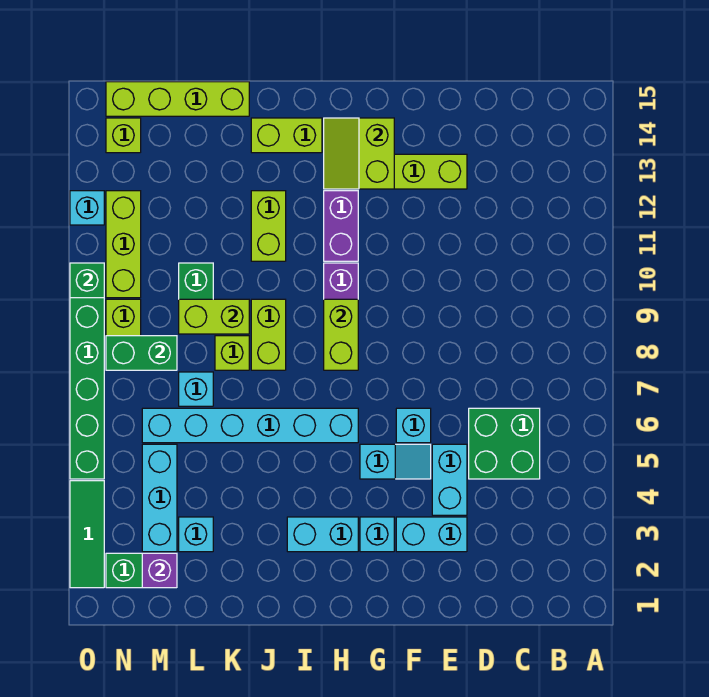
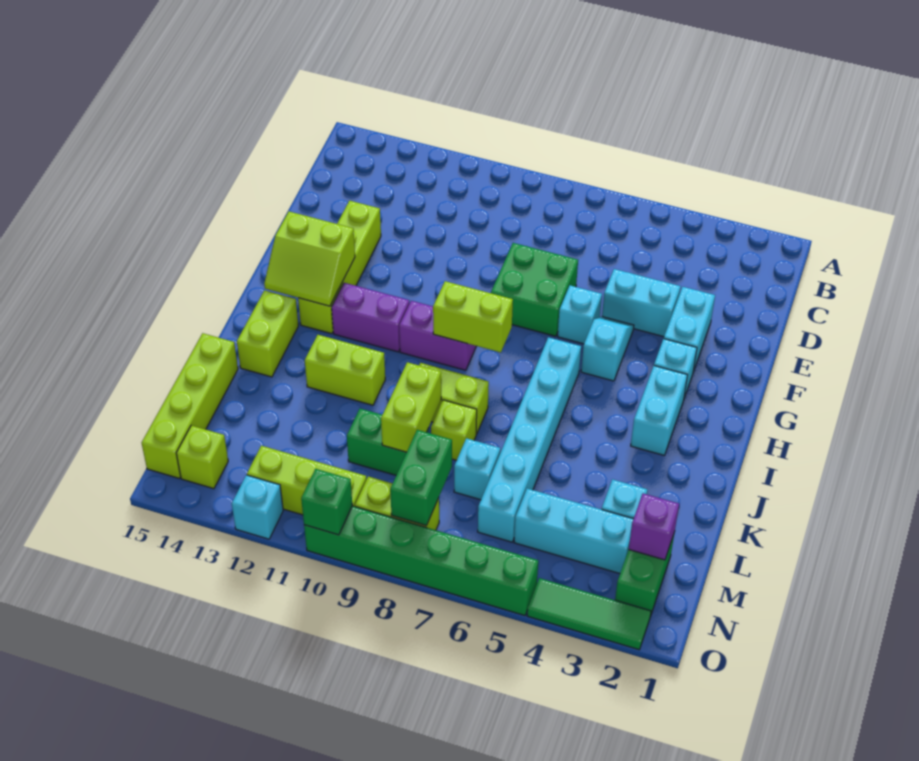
green 2x2 brick [469,408,540,479] -> green 2x2 brick moved to [491,243,578,336]

